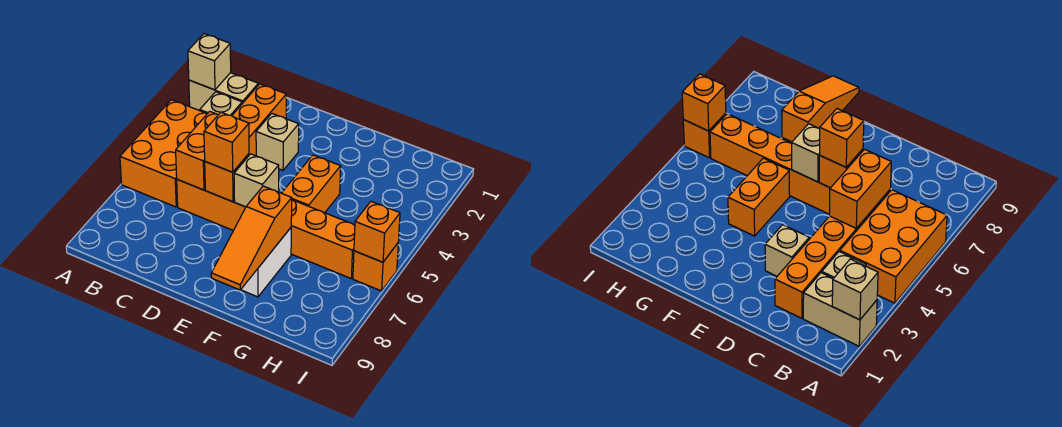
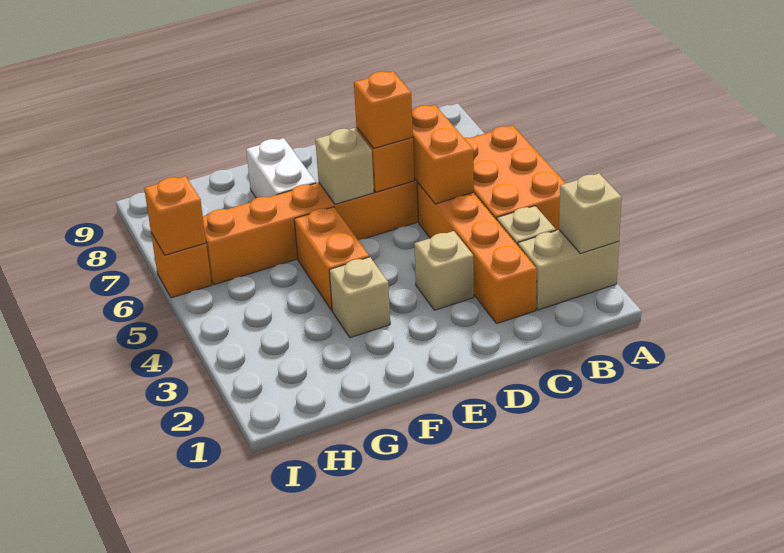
none -> tan 1x1 brick [329,257,390,338]
orange 1x3 slope [211,186,292,290] -> none

